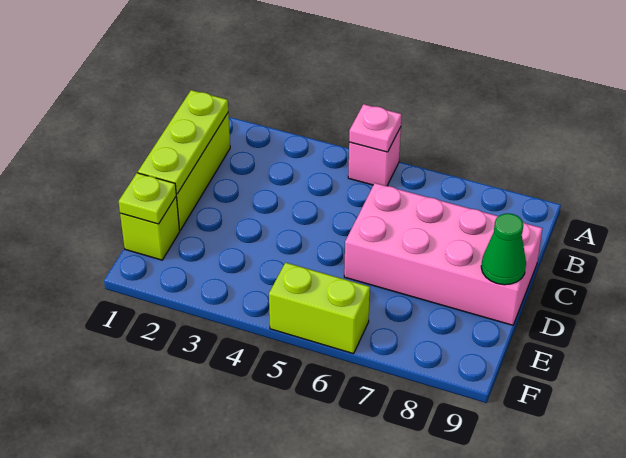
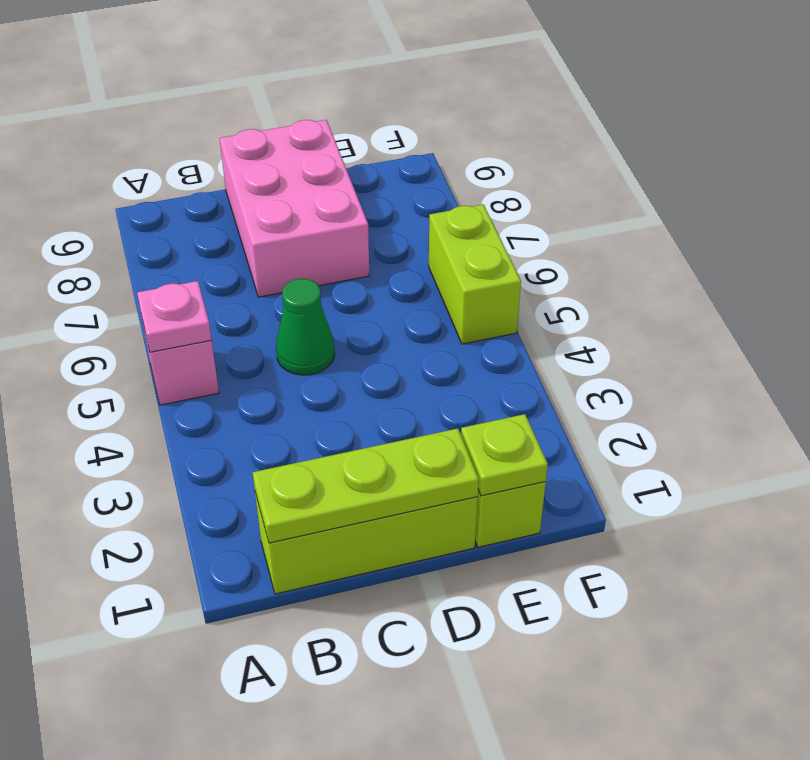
pink 2x4 brick [344,183,542,325] -> pink 2x3 brick [220,120,369,297]
green 1x1 cone [481,213,526,285] -> green 1x1 cone moved to [276,279,335,375]

